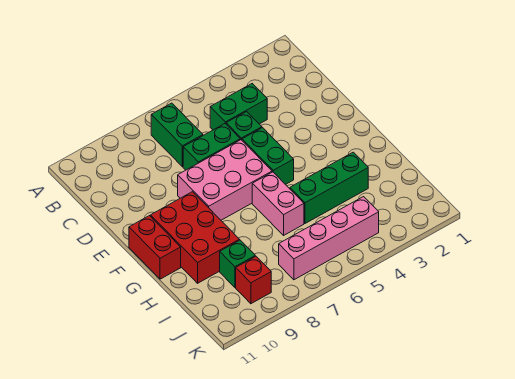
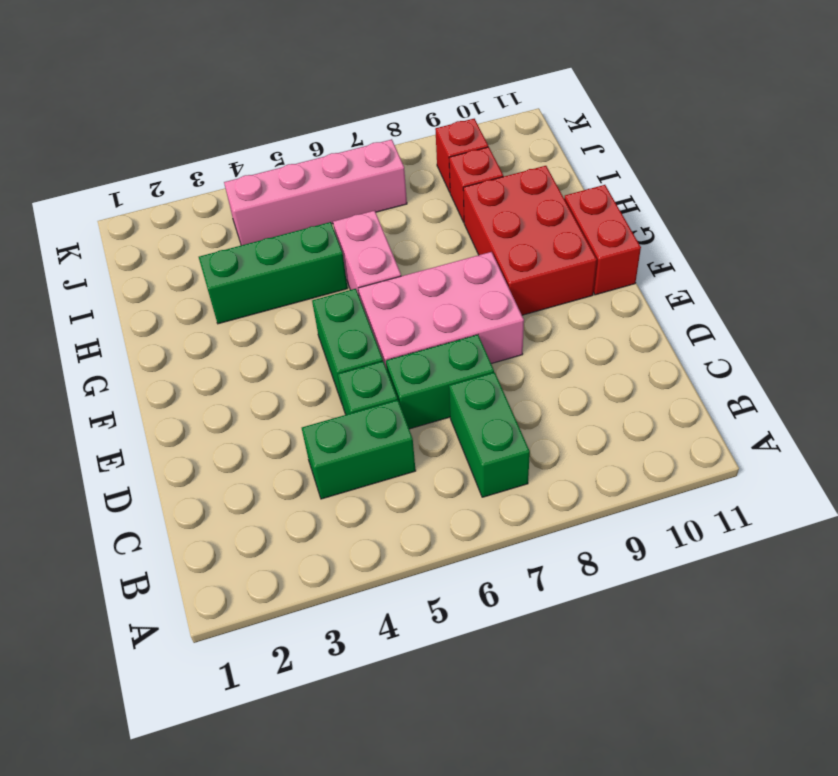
green 1x1 brick [220,240,255,287] -> red 1x1 brick [449,147,503,222]

